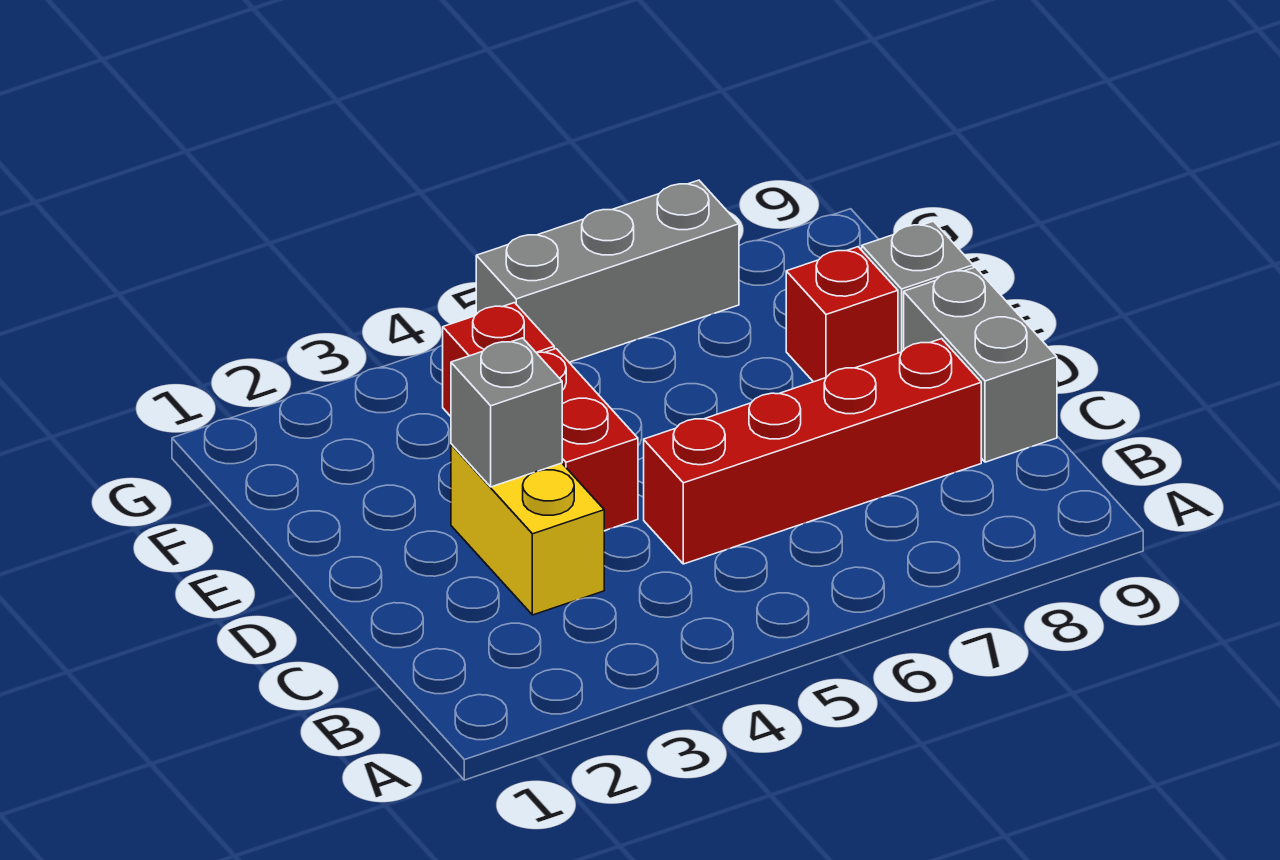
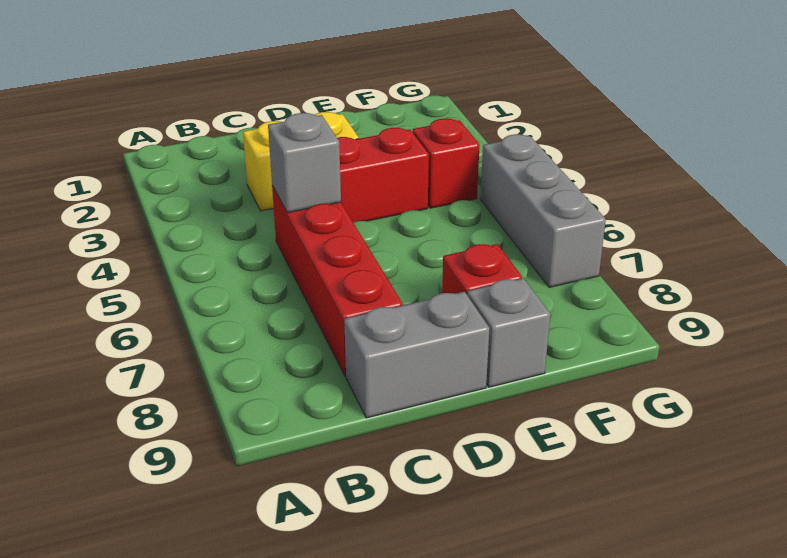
grey 1x1 brick [451,338,562,487] -> grey 1x1 brick moved to [268,113,341,213]

